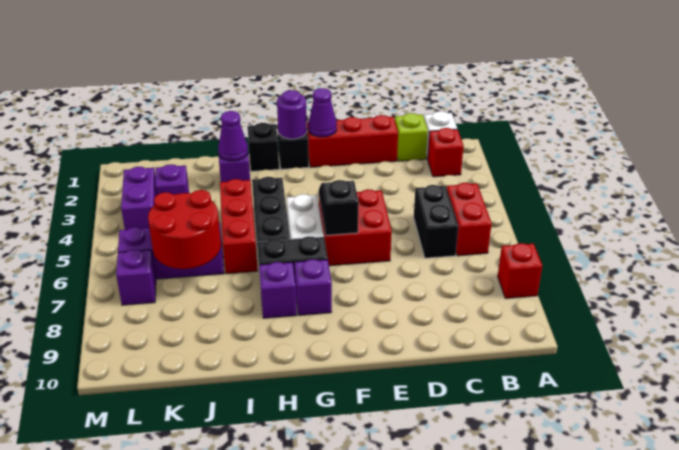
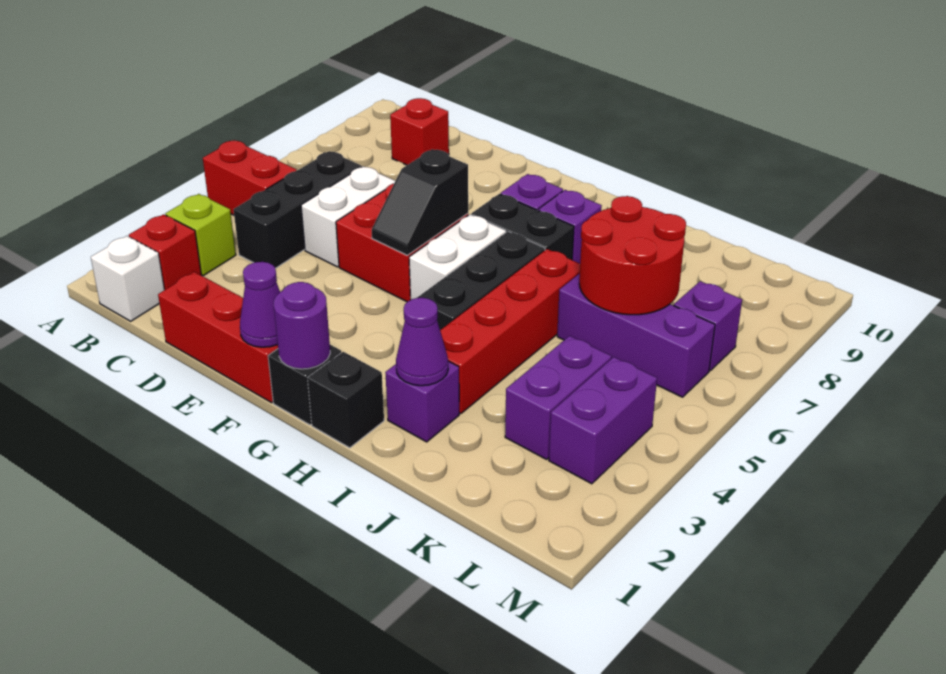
red 1x1 brick [498,243,542,298] -> red 1x1 brick moved to [390,98,449,165]
red 1x2 brick [447,183,492,256] -> red 1x2 brick turned to [203,141,297,215]
lime 1x1 brick [395,113,428,161] -> lime 1x1 brick moved to [165,194,236,276]
black 1x2 brick [414,185,458,258] -> black 1x3 brick [234,151,362,268]
none -> white 1x2 brick [301,166,395,267]
red 1x3 brick [220,179,258,274] -> red 1x4 brick [440,249,580,414]
purple 1x1 brick [155,164,189,195] -> purple 1x2 brick [505,336,612,459]

